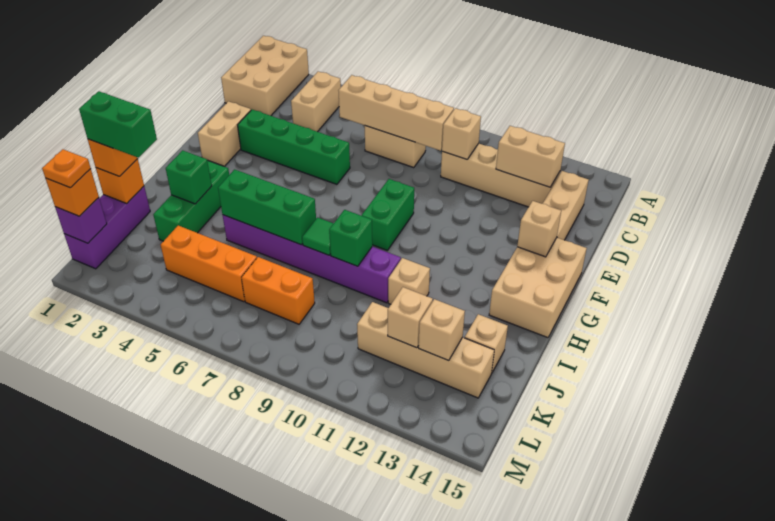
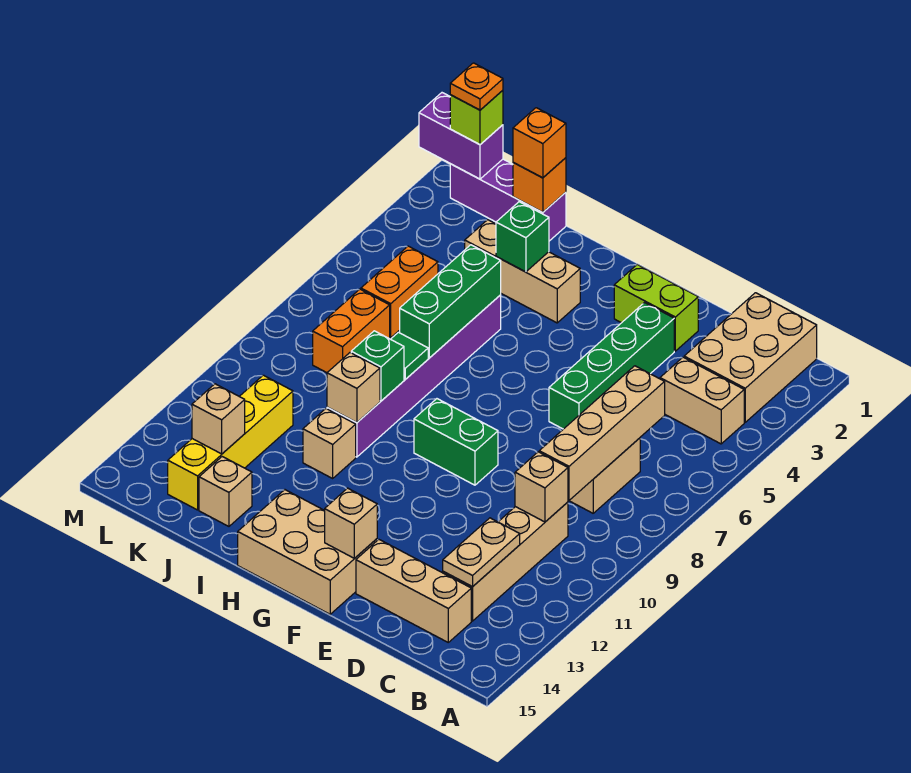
tan 2x3 brick [221,36,309,116] -> tan 2x3 brick turned to [684,293,817,422]
tan 1x2 brick [496,126,565,187] -> tan 1x2 plate [443,518,520,587]
tan 1x2 brick [198,101,251,166] -> lime 1x2 brick [614,264,698,351]
green 1x3 brick [153,161,229,241] -> tan 1x3 brick [465,220,580,323]
green 1x2 brick [79,91,157,158] -> none
orange 1x3 brick [161,226,257,302] -> orange 1x2 brick [361,246,438,338]
tan 1x4 brick [357,302,494,398] -> yellow 1x4 brick [168,375,293,510]
tan 1x1 brick [388,287,433,348] -> tan 1x1 brick moved to [327,353,380,422]
purple 1x1 brick [55,198,107,243] -> purple 1x2 brick [419,93,503,179]
orange 1x1 brick [45,169,99,216] -> lime 1x1 brick [450,90,503,145]

